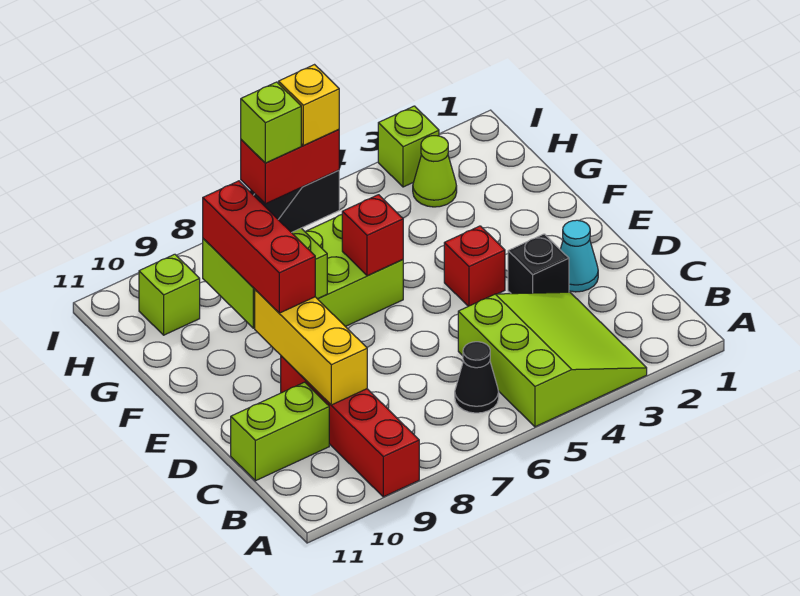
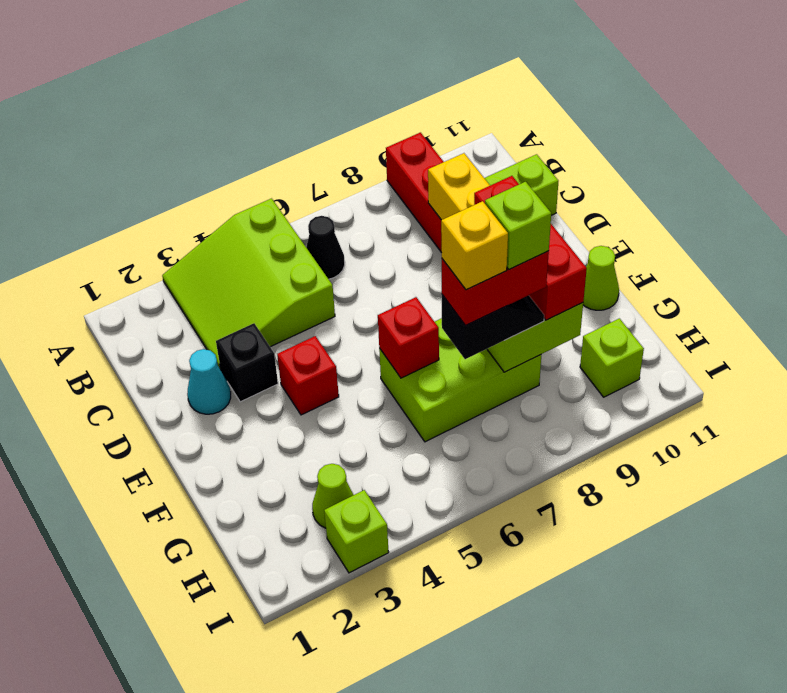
none -> lime 1x1 cone [583,246,619,310]

